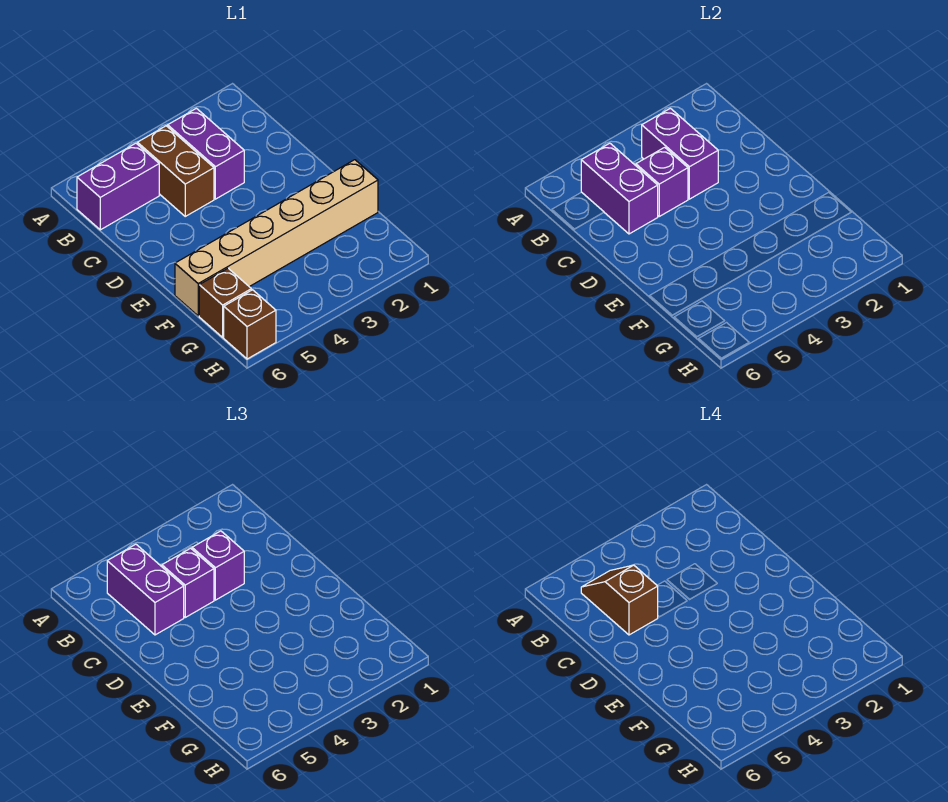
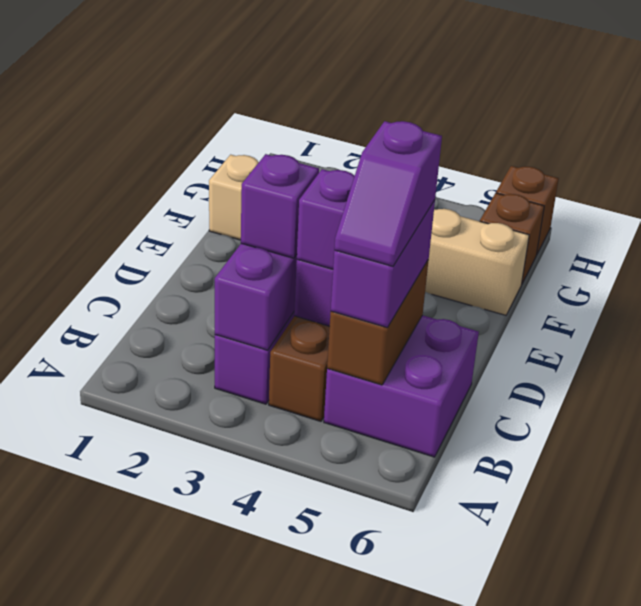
purple 1x2 brick [77,143,159,230] -> purple 2x2 brick [324,315,479,457]
purple 1x2 brick [581,143,658,234] -> brown 1x2 brick [327,260,429,385]
brown 1x2 slope [581,565,658,635] -> purple 1x2 slope [334,121,442,266]

